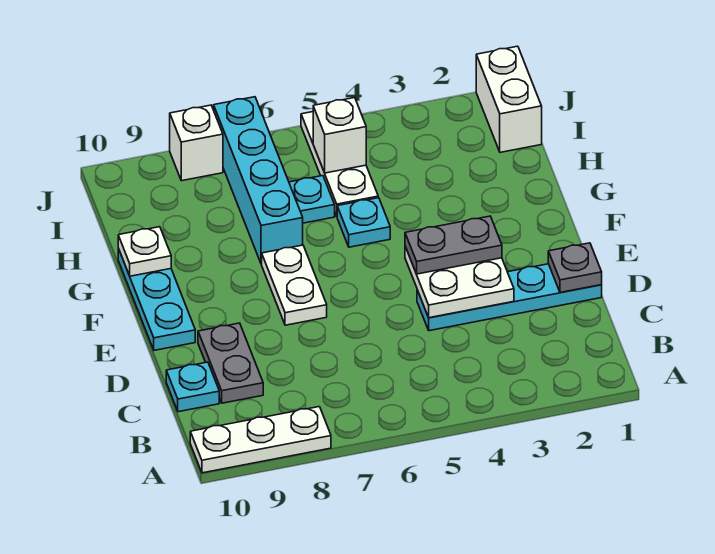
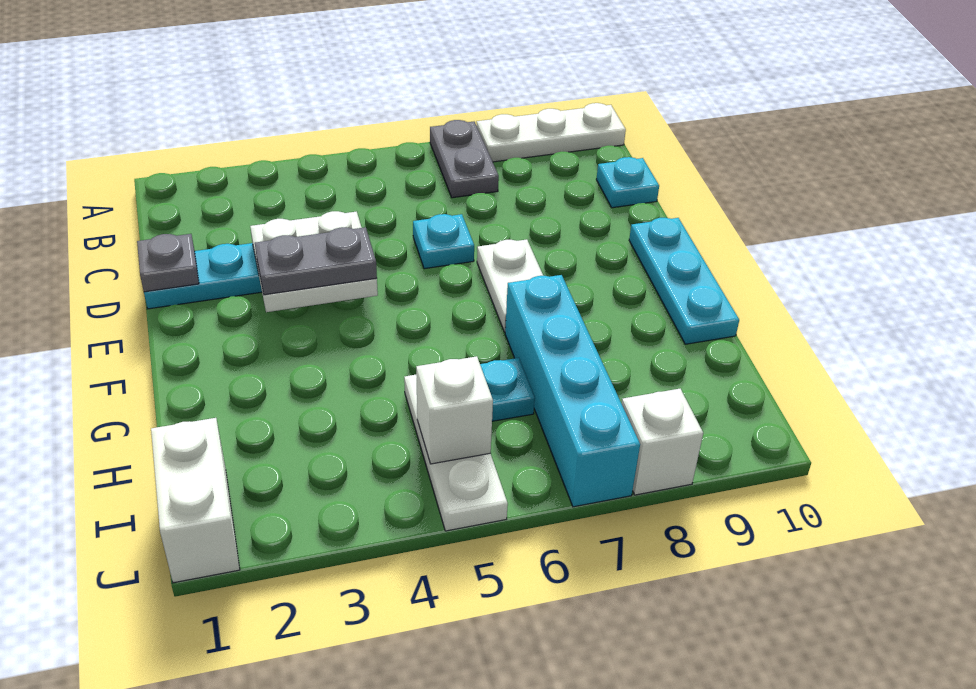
grey 1x2 plate [198,323,263,403] -> grey 1x2 plate moved to [430,120,499,198]
cyan 1x1 plate [337,198,390,247] -> cyan 1x1 plate moved to [413,214,474,269]
white 1x1 plate [118,227,171,276] -> none

